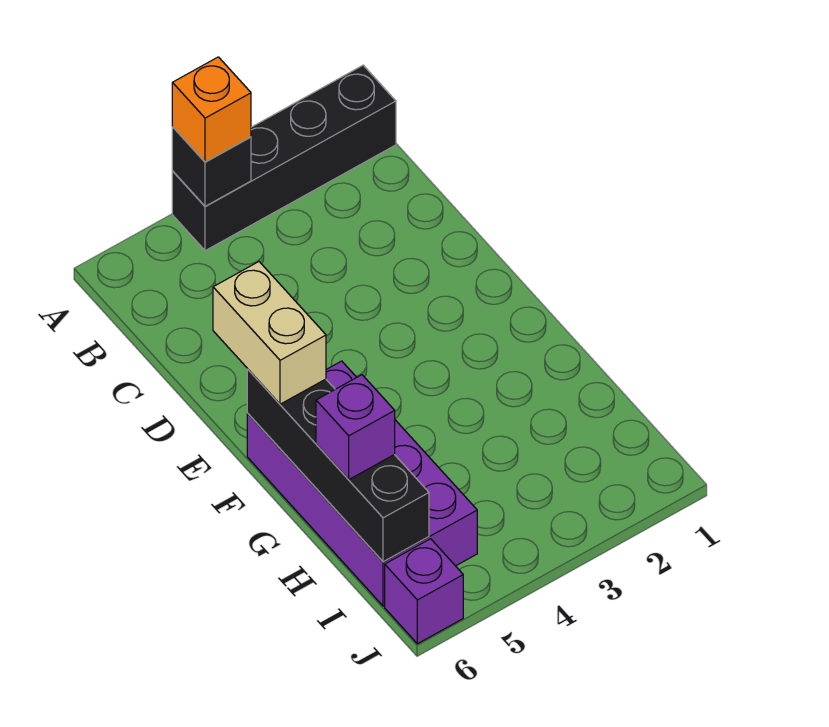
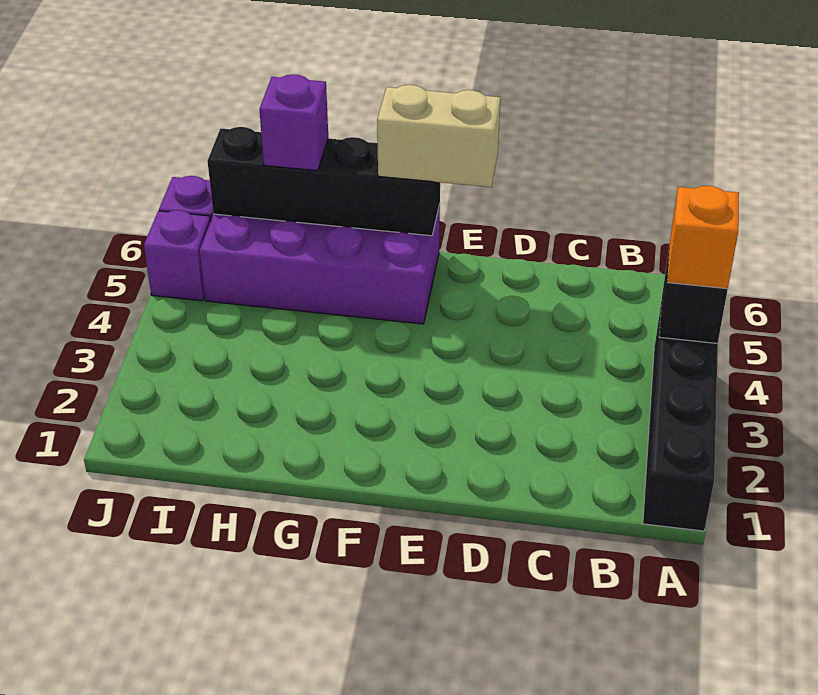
none -> purple 1x1 brick [144,210,211,301]

